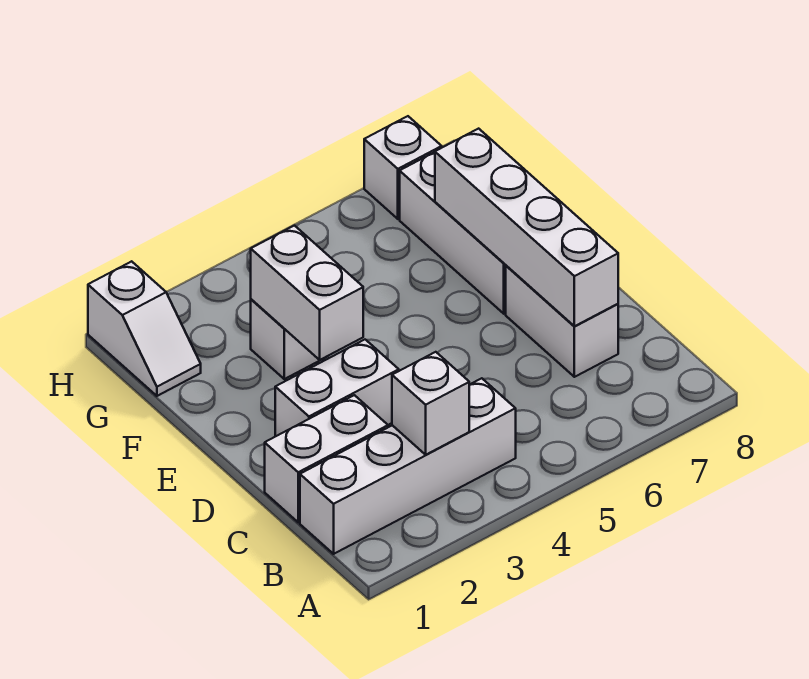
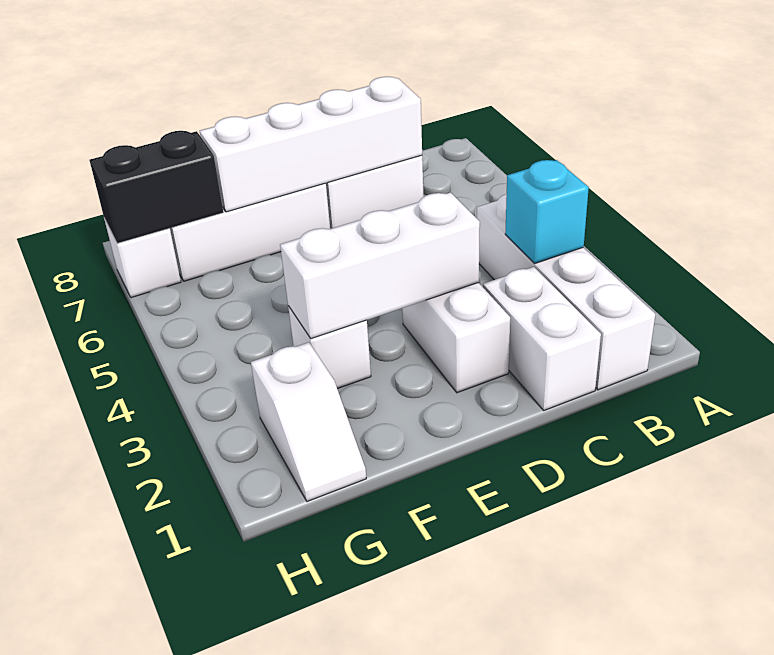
white 1x1 brick [392,352,469,455] -> cyan 1x1 brick [505,160,589,264]
white 1x2 brick [251,226,363,360] -> white 1x3 brick [280,192,480,339]
white 1x2 slope [88,261,201,396] -> white 1x2 slope turned to [251,342,366,502]
none -> black 1x2 brick [90,131,223,244]

